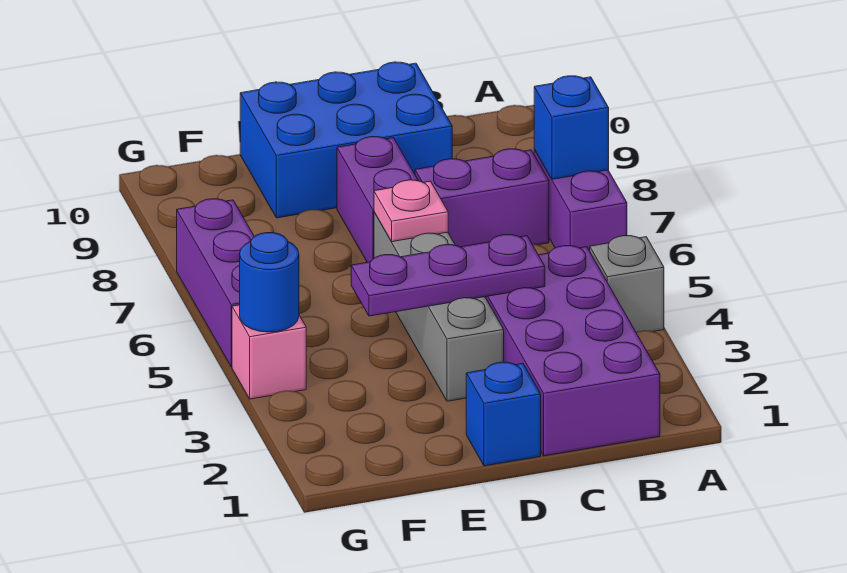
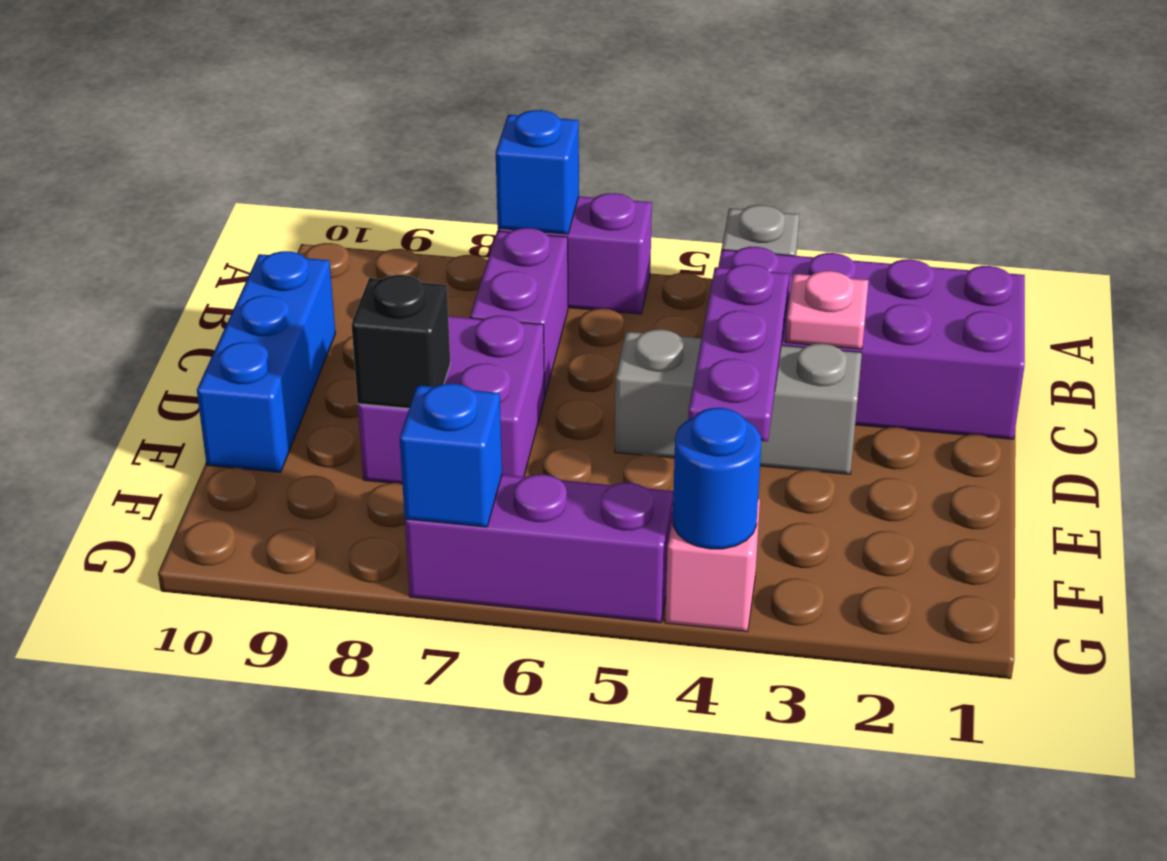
blue 2x3 brick [240,62,452,218] -> blue 1x3 brick [197,251,336,472]
blue 1x1 brick [466,362,541,466] -> blue 1x1 brick moved to [400,383,502,527]
grey 1x4 brick [374,212,504,401] -> grey 1x3 brick [615,329,862,474]
pink 1x1 plate [374,180,448,242] -> pink 1x1 plate moved to [786,271,868,349]
purple 1x2 brick [337,137,418,262] -> purple 2x2 brick [358,316,545,484]
none -> black 1x1 brick [351,275,450,409]

